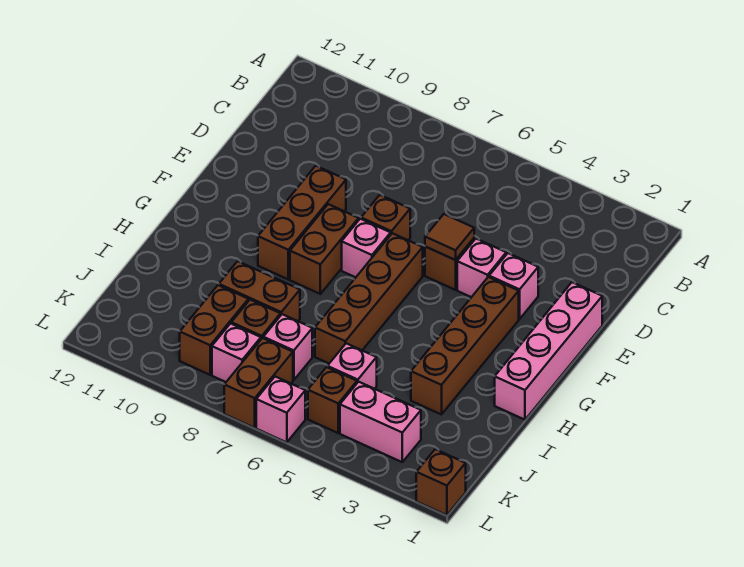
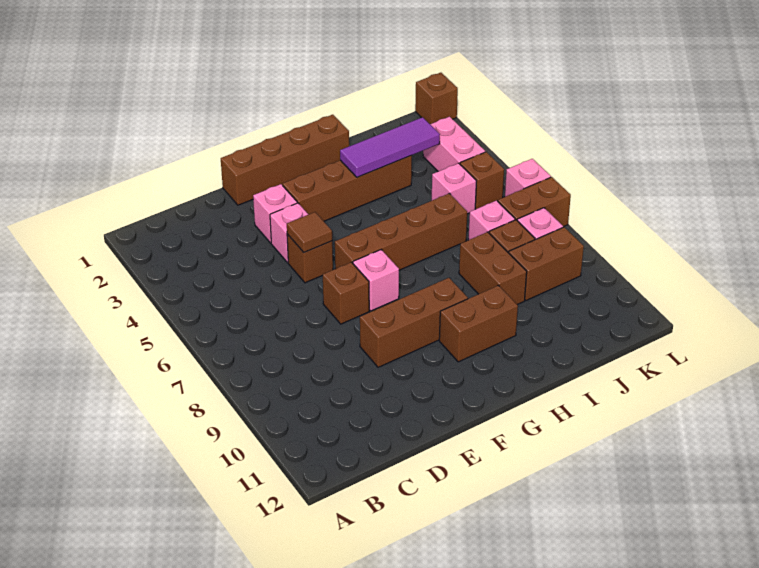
pink 1x4 brick [495,282,602,420] -> brown 1x4 brick [221,115,349,205]
brown 1x2 brick [290,204,359,294] -> brown 1x2 brick moved to [439,285,518,362]
none -> purple 1x3 tile [340,117,440,177]

